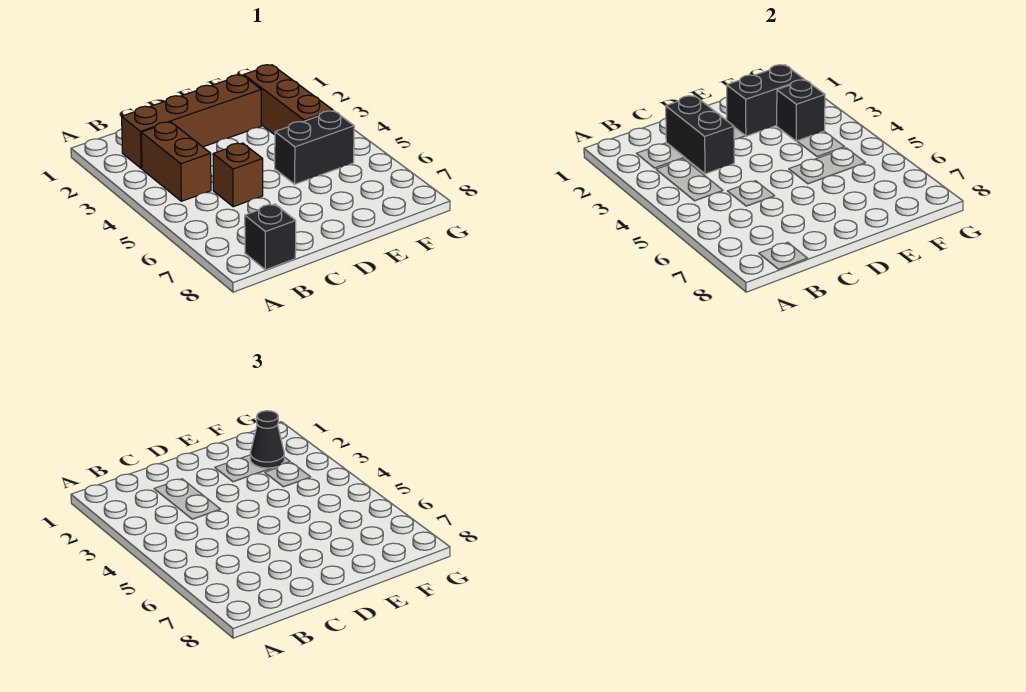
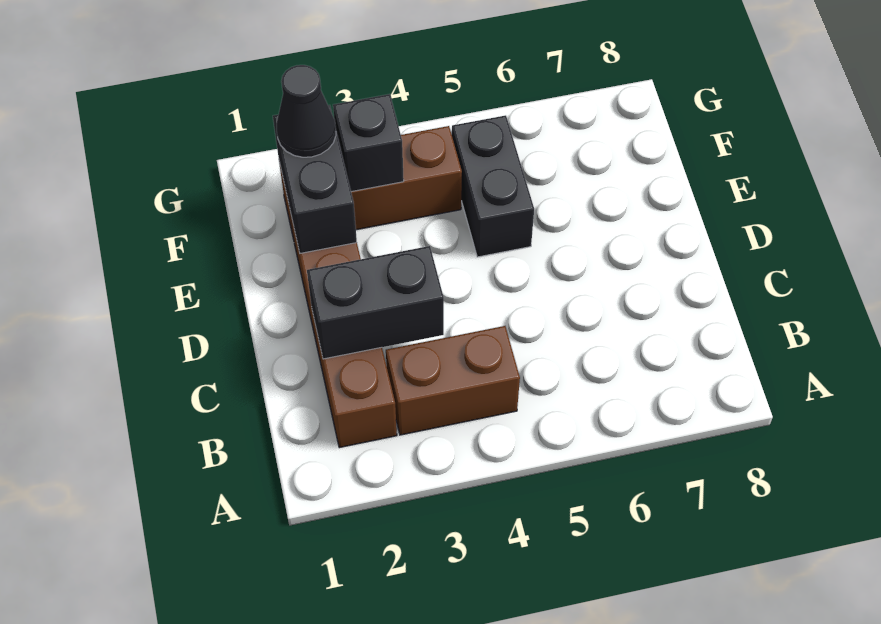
black 1x1 brick [245,204,296,270] -> none
brown 1x1 brick [213,143,263,207] -> none

